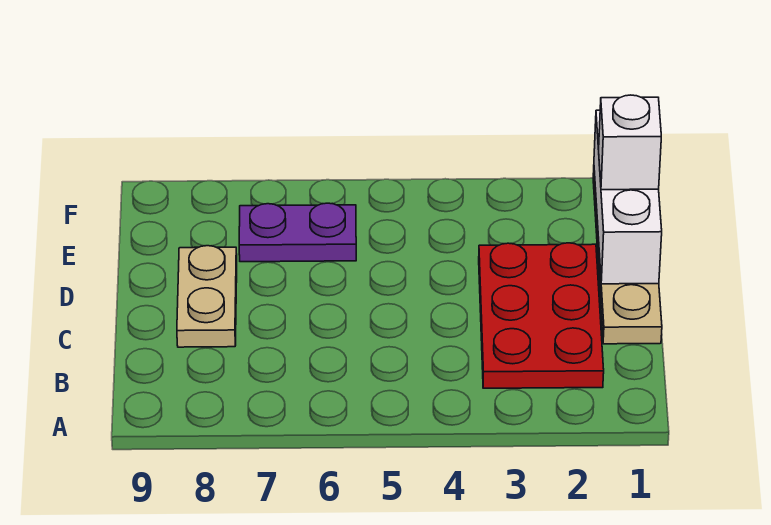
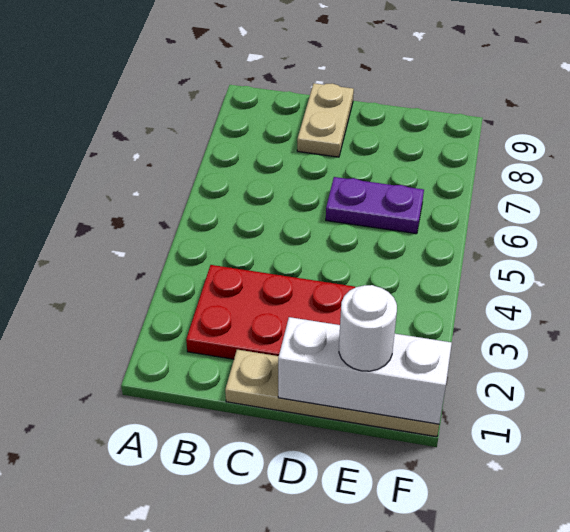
tan 1x2 plate [177,246,237,347] -> tan 1x2 plate turned to [297,83,354,157]
white 1x1 brick [599,95,661,190] -> white 1x1 round brick [339,285,397,371]
purple 1x2 plate [239,203,356,262] -> purple 1x2 plate turned to [326,177,424,234]

